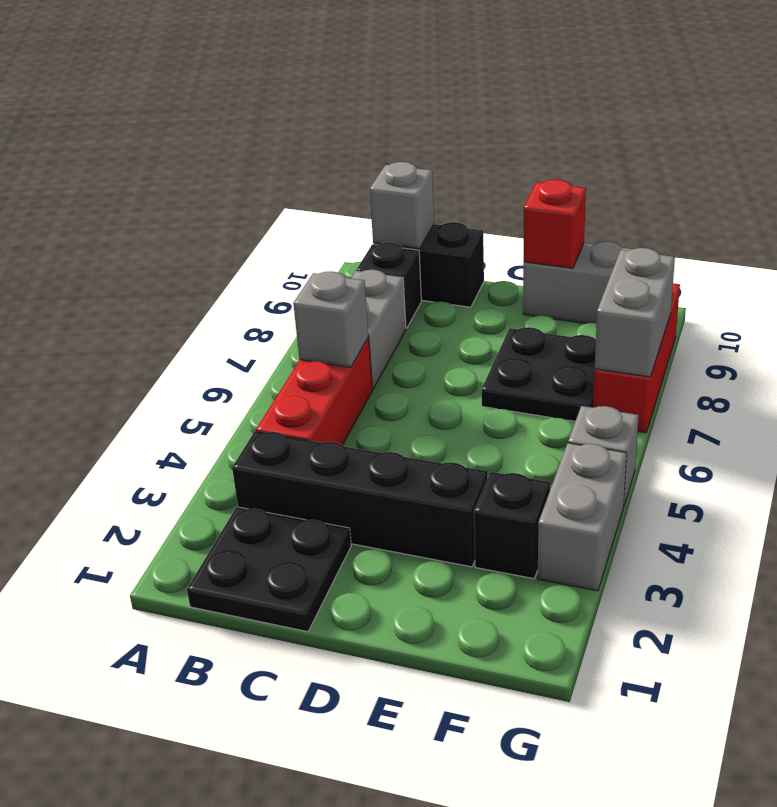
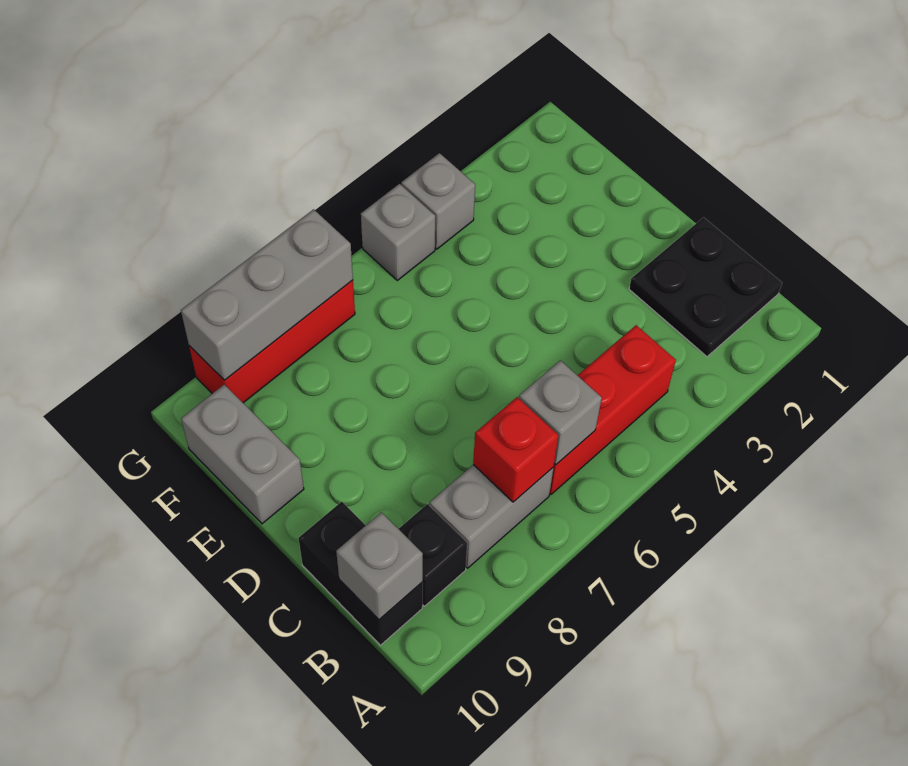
black 1x4 brick [232,431,488,567] -> none
black 2x2 plate [482,327,596,421] -> none
red 1x1 brick [524,179,586,268] -> red 1x1 brick moved to [473,397,559,502]
black 1x1 brick [474,472,550,579] -> none
grey 1x2 brick [538,443,627,591] -> grey 1x1 brick [401,153,475,249]
grey 1x2 brick [595,248,675,377] -> grey 1x3 brick [181,209,353,380]

